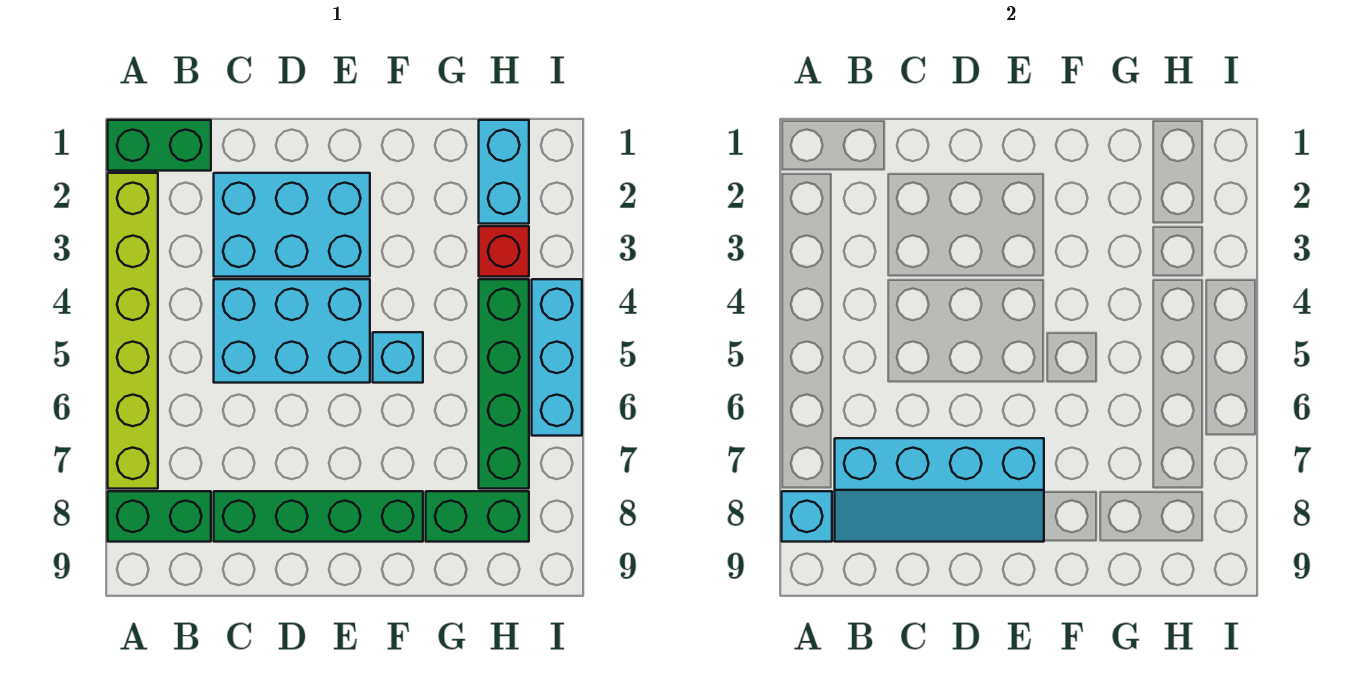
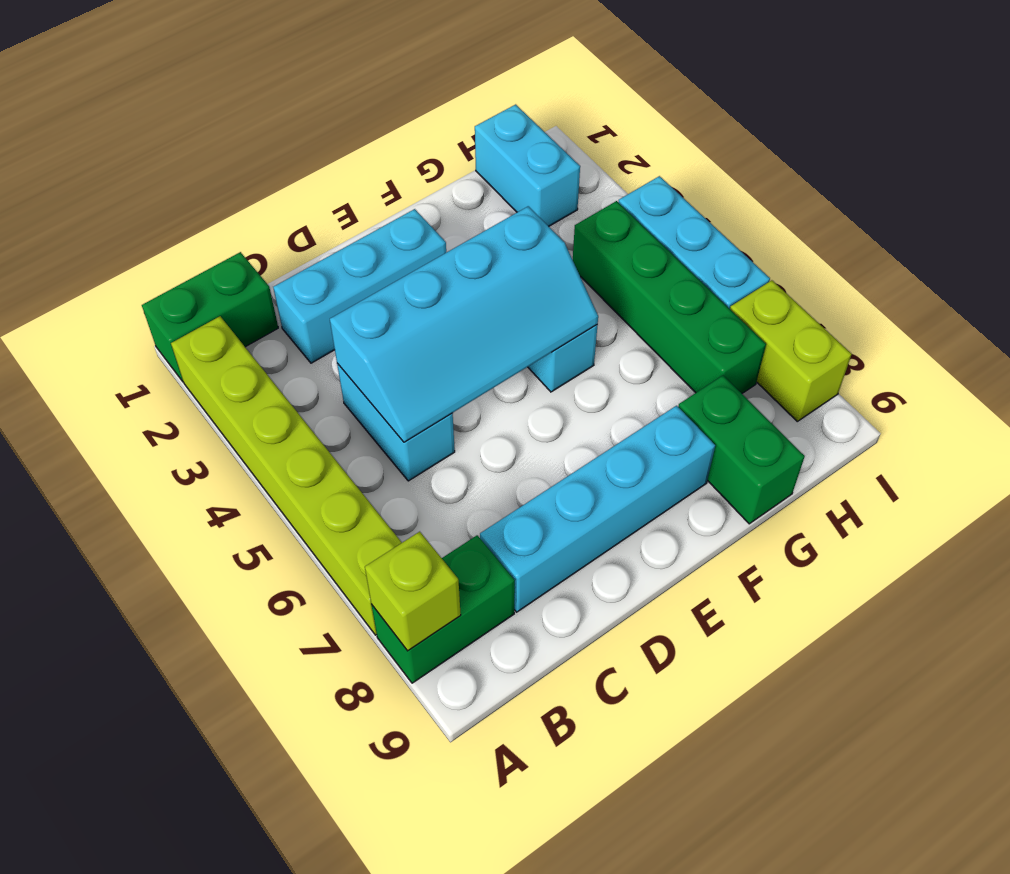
cyan 1x1 brick [782,491,832,542] -> lime 1x1 brick [365,532,461,651]
cyan 2x4 slope [835,438,1044,542] -> cyan 2x4 slope moved to [330,206,598,442]
cyan 2x3 brick [214,173,370,277] -> cyan 1x3 brick [273,209,446,363]
cyan 2x3 brick [214,279,370,383] -> cyan 1x2 brick [337,363,455,481]
green 1x4 brick [214,491,423,542] -> cyan 1x4 brick [480,406,715,612]
green 1x2 brick [426,491,529,542] -> green 1x2 brick turned to [678,376,805,524]
red 1x1 brick [479,226,529,277] -> none
none -> lime 1x2 brick [730,280,852,421]

